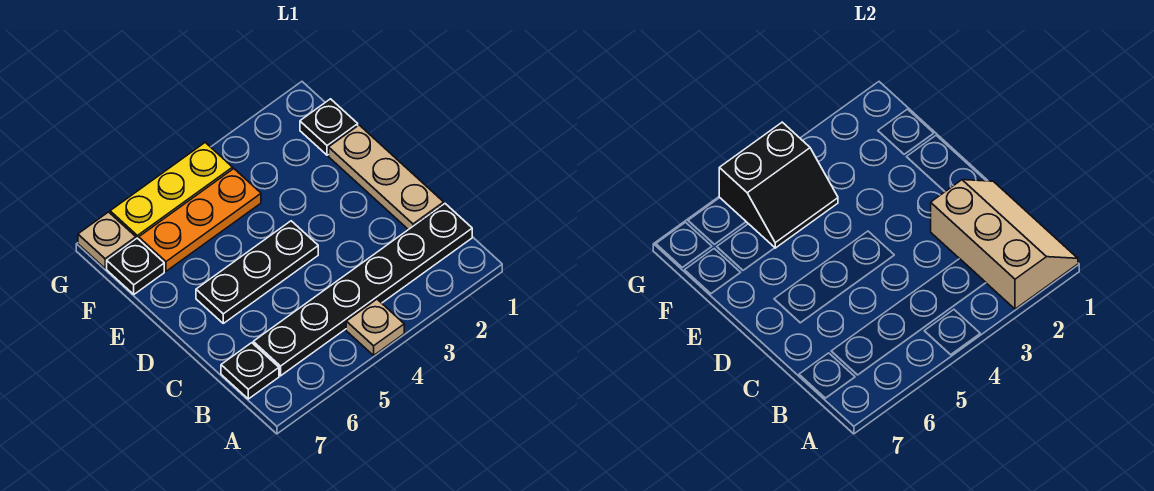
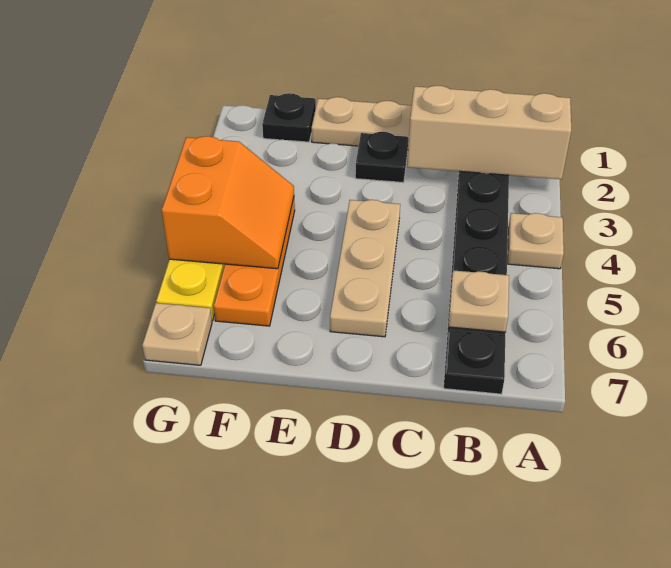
none -> tan 1x1 plate [448,270,509,332]
black 1x3 plate [196,221,318,323] -> tan 1x3 plate [330,200,400,337]
black 2x2 slope [719,122,838,248] -> orange 2x2 slope [162,136,294,269]
black 1x1 plate [107,238,164,294] -> black 1x1 plate moved to [355,132,408,183]

